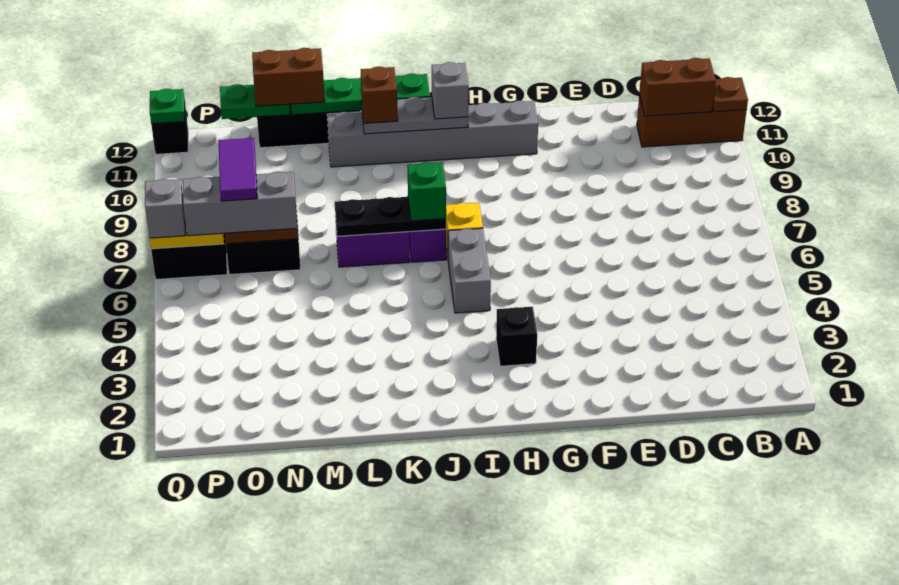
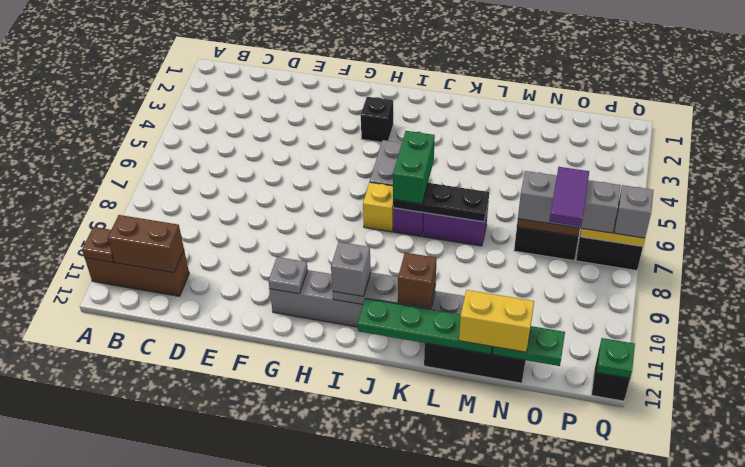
none -> grey 1x1 plate [268,257,308,294]
green 1x1 brick [407,162,446,221] -> green 1x2 brick [393,131,435,204]
brown 1x2 brick [252,48,325,106] -> yellow 1x2 brick [459,290,534,352]

